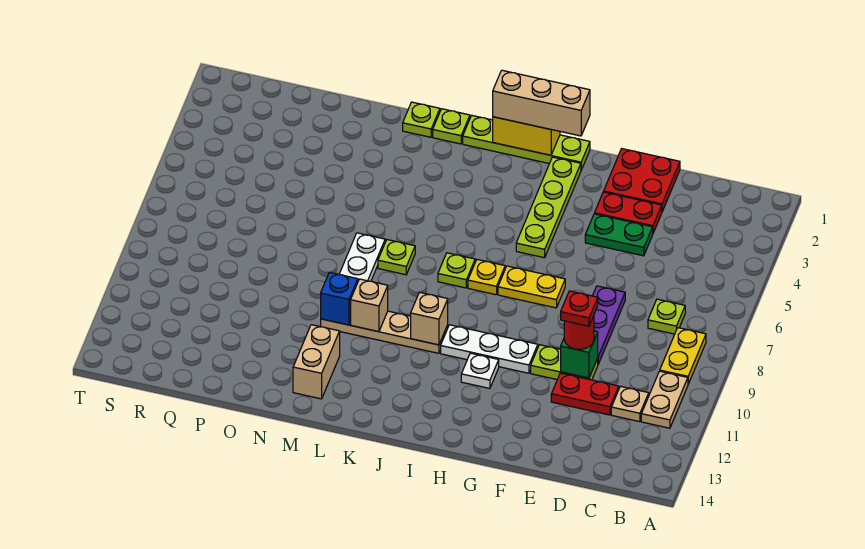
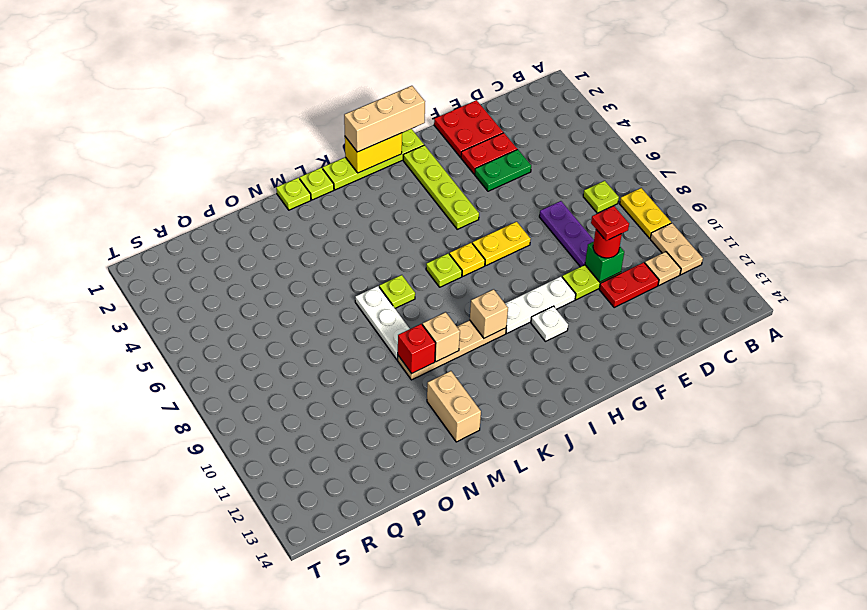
blue 1x1 brick [321,272,358,325] -> red 1x1 brick [398,324,436,373]

